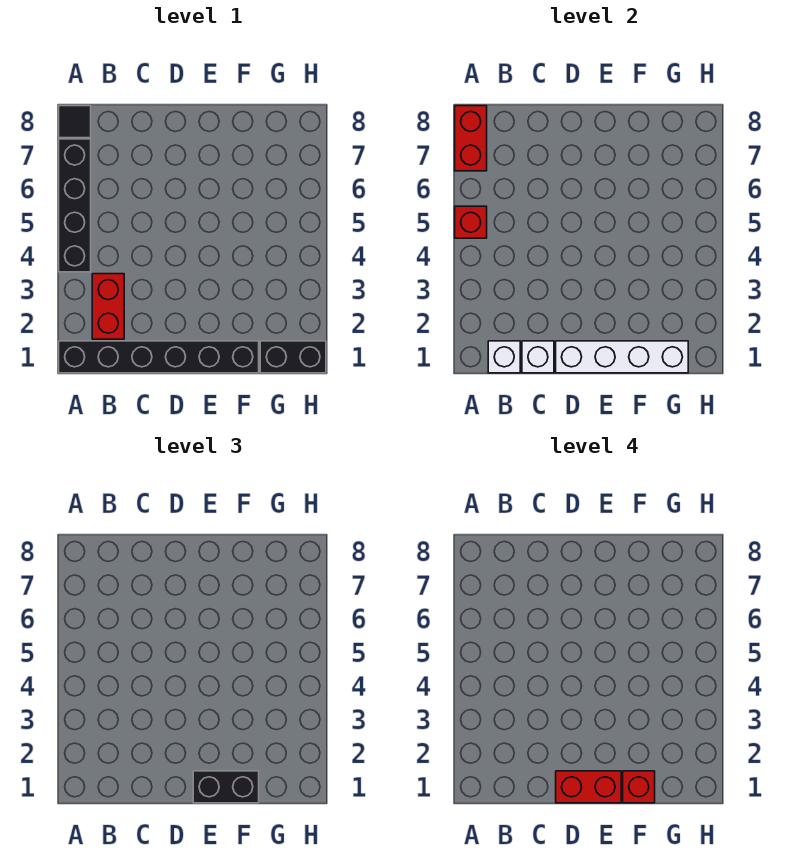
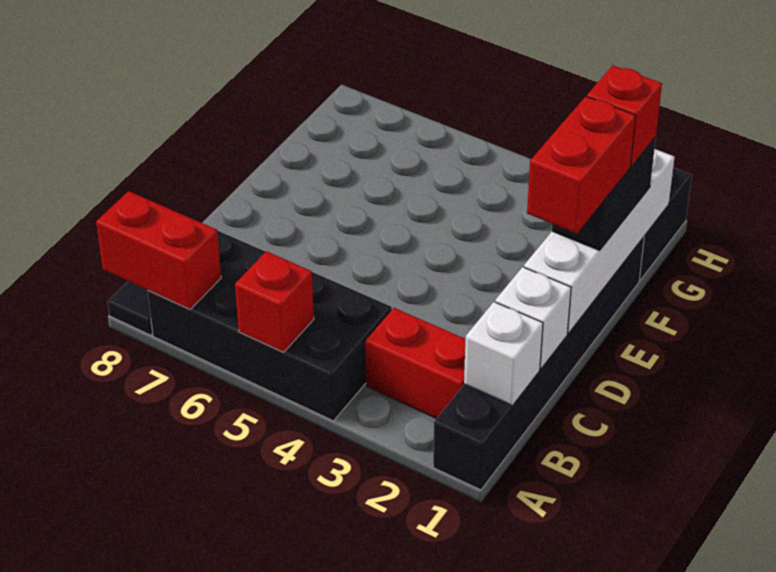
black 1x4 brick [59,139,91,272] -> black 2x4 brick [147,230,392,421]

